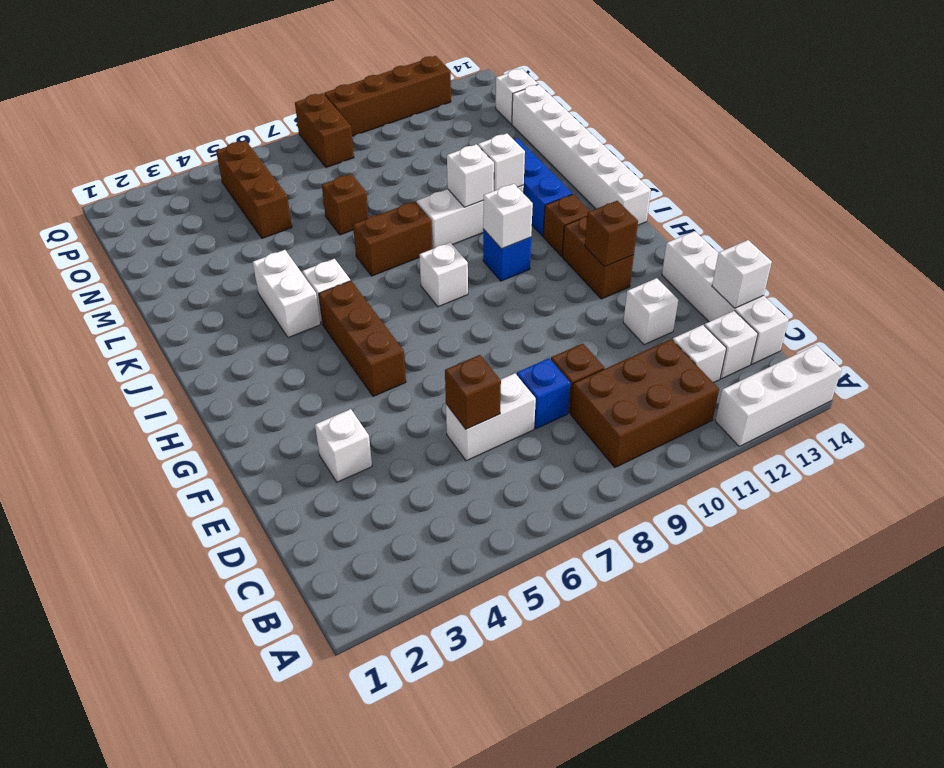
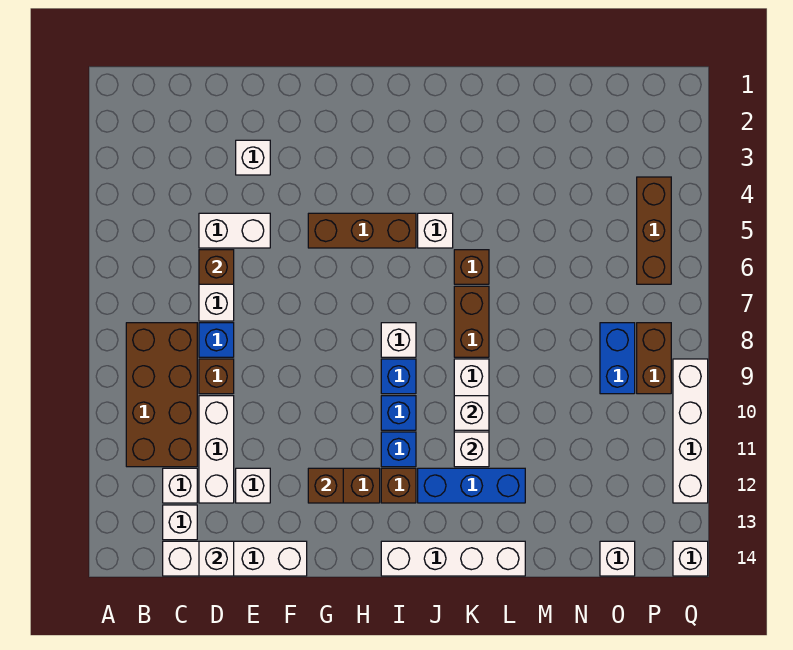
white 1x3 brick [715,345,842,446] -> white 1x3 brick moved to [199,396,234,503]
brown 2x3 brick [571,339,719,467] -> brown 2x4 brick [126,323,197,467]
none -> blue 1x1 brick [381,359,416,394]
white 1x1 brick [483,184,533,249] -> white 1x1 brick moved to [673,541,708,576]
none -> blue 1x1 brick [381,432,416,467]
white 1x6 brick [512,84,651,225] -> white 1x4 brick [381,541,525,576]
white 1x2 brick [253,250,320,338] -> white 1x2 brick moved to [199,213,270,248]
brown 1x1 brick [322,174,369,235] -> brown 1x1 brick moved to [454,250,489,284]
brown 1x3 brick [216,141,292,238] -> brown 1x3 brick turned to [637,177,671,284]
none -> blue 1x2 brick [600,323,635,394]
brown 1x2 brick [295,93,354,168] -> brown 1x2 brick turned to [637,323,671,394]
brown 1x4 brick [324,56,451,136] -> white 1x4 brick [673,359,708,503]

